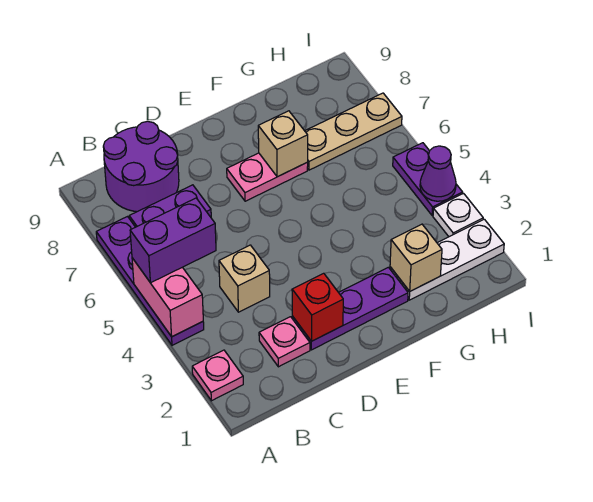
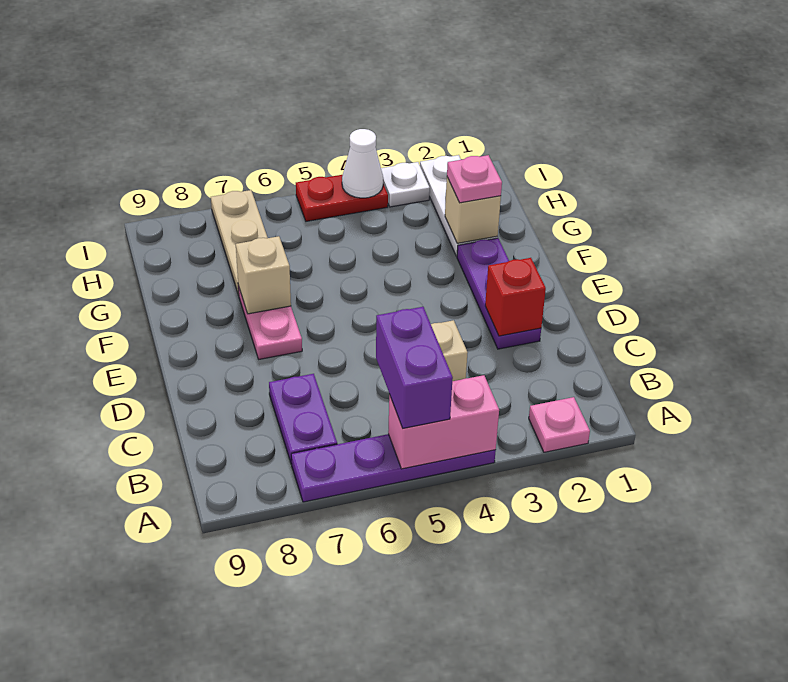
purple 2x2 round brick [103,121,179,212] -> none
pink 1x1 plate [259,317,310,367] -> pink 1x1 plate moved to [447,155,502,203]
purple 1x2 plate [393,143,463,216] -> red 1x2 plate [296,175,388,221]
purple 1x1 cone [420,146,456,201] -> white 1x1 cone [342,129,383,198]

